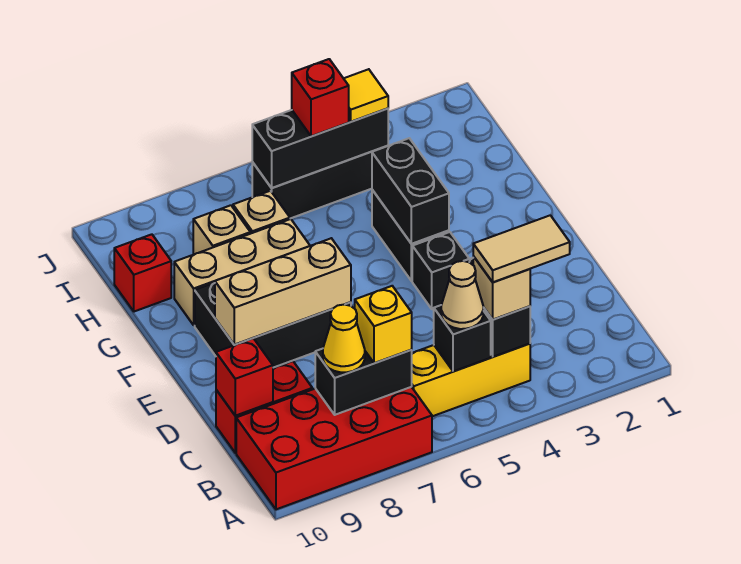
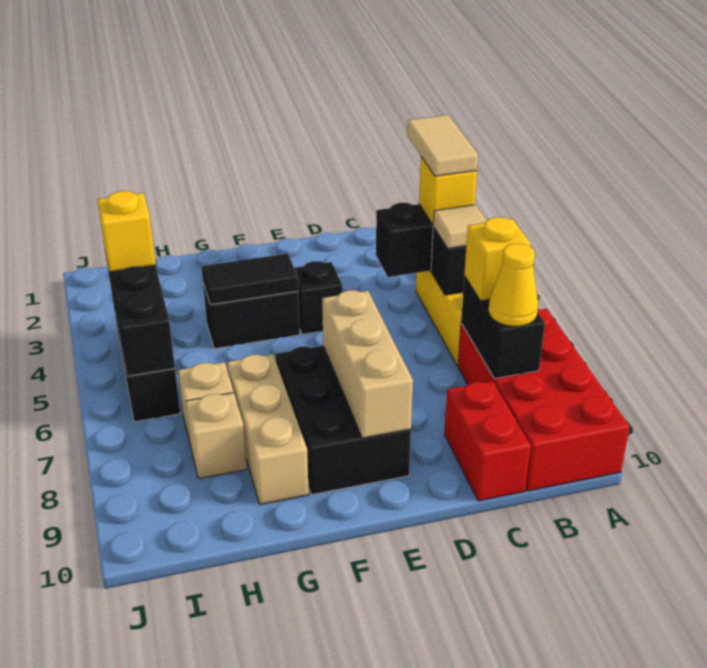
tan 1x1 brick [473,256,530,320] -> yellow 1x1 brick [419,157,477,225]
tan 1x1 cone [441,261,483,329] -> tan 1x1 tile [433,205,487,249]
red 1x1 brick [216,338,273,416] -> none
black 1x2 brick [372,138,449,244] -> black 1x2 tile [202,254,298,305]
red 1x1 brick [114,234,171,312] -> none
yellow 1x1 tile [344,69,388,122] -> yellow 1x1 brick [97,191,156,272]
red 1x1 brick [292,59,349,136] -> none

